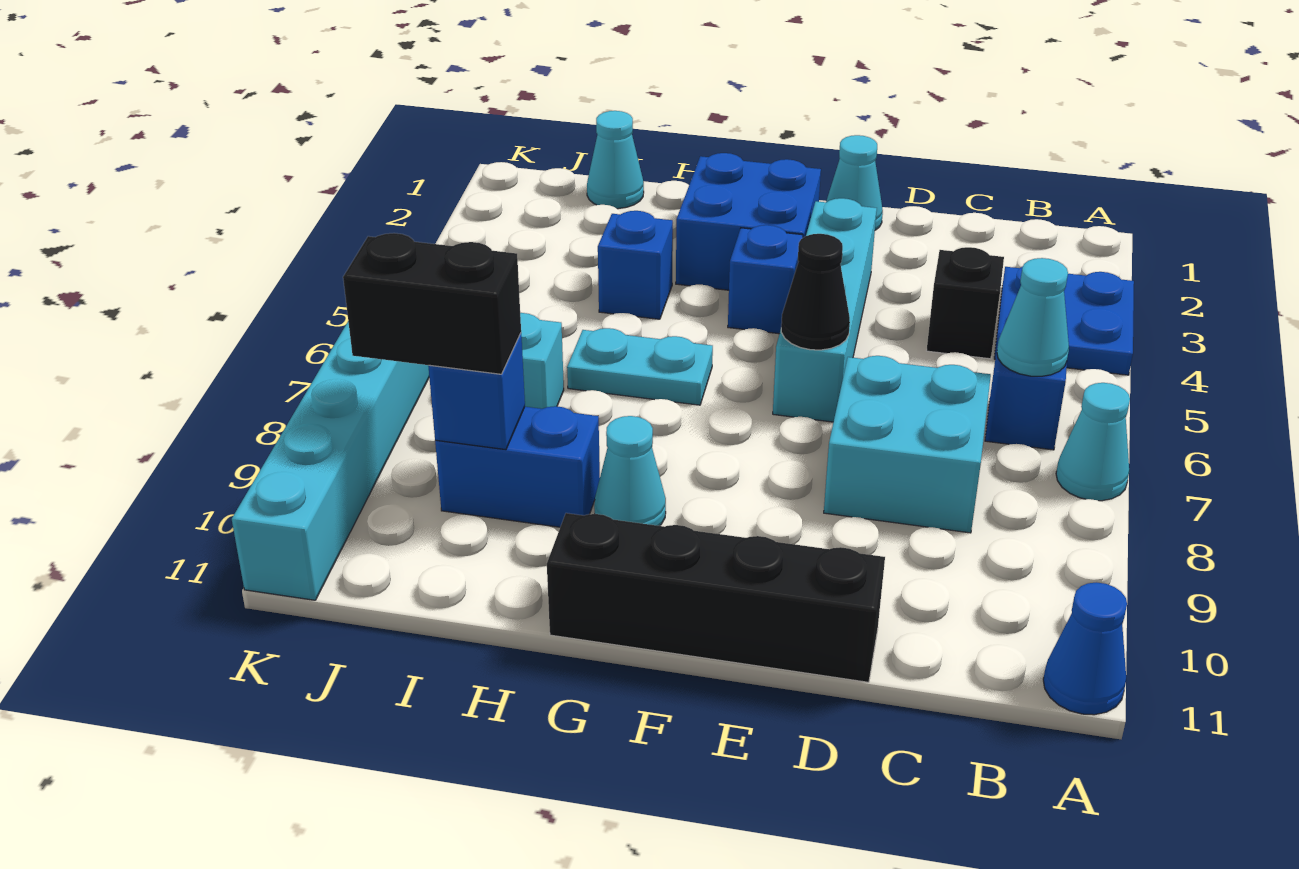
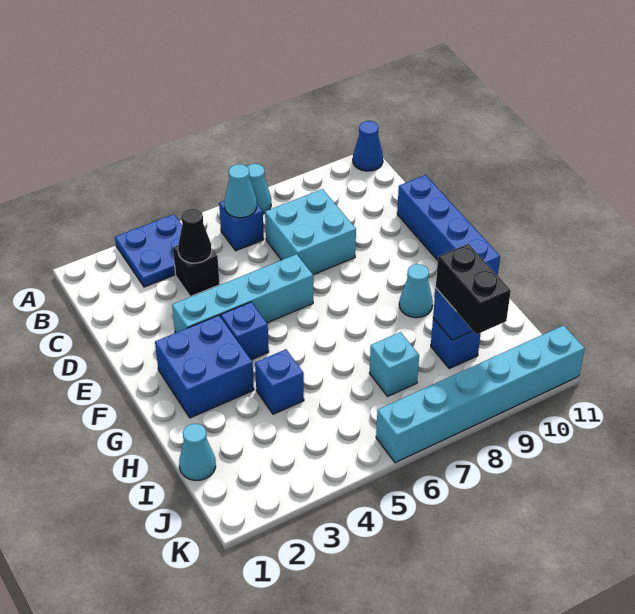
black 1x4 brick [547,513,885,682] -> blue 1x4 brick [397,175,500,276]
cyan 1x1 cone [826,135,883,230] -> none
black 1x1 cone [781,234,850,350] -> black 1x1 cone moved to [178,209,212,263]
cyan 1x2 plate [567,328,713,405] -> none
blue 1x2 brick [435,406,600,527] -> blue 1x1 brick [431,318,481,369]

